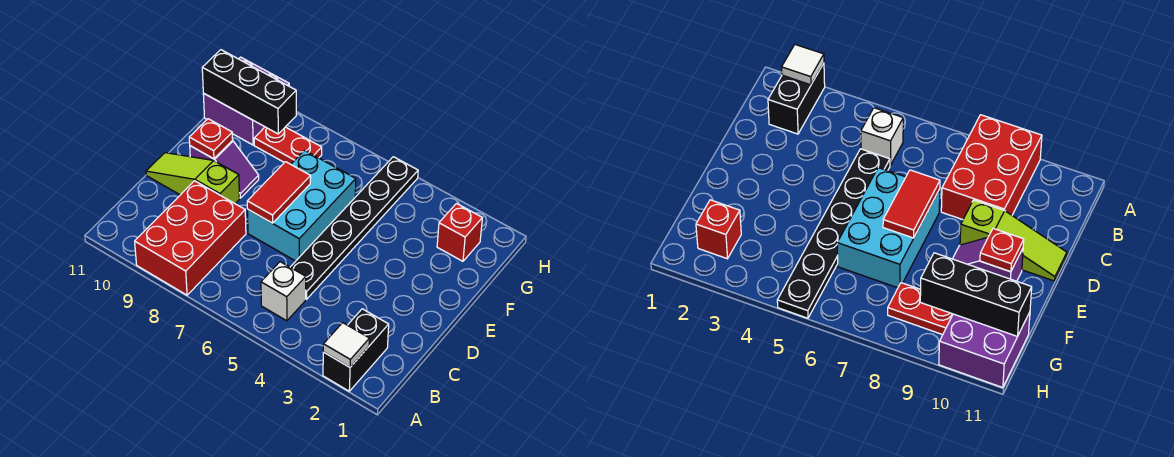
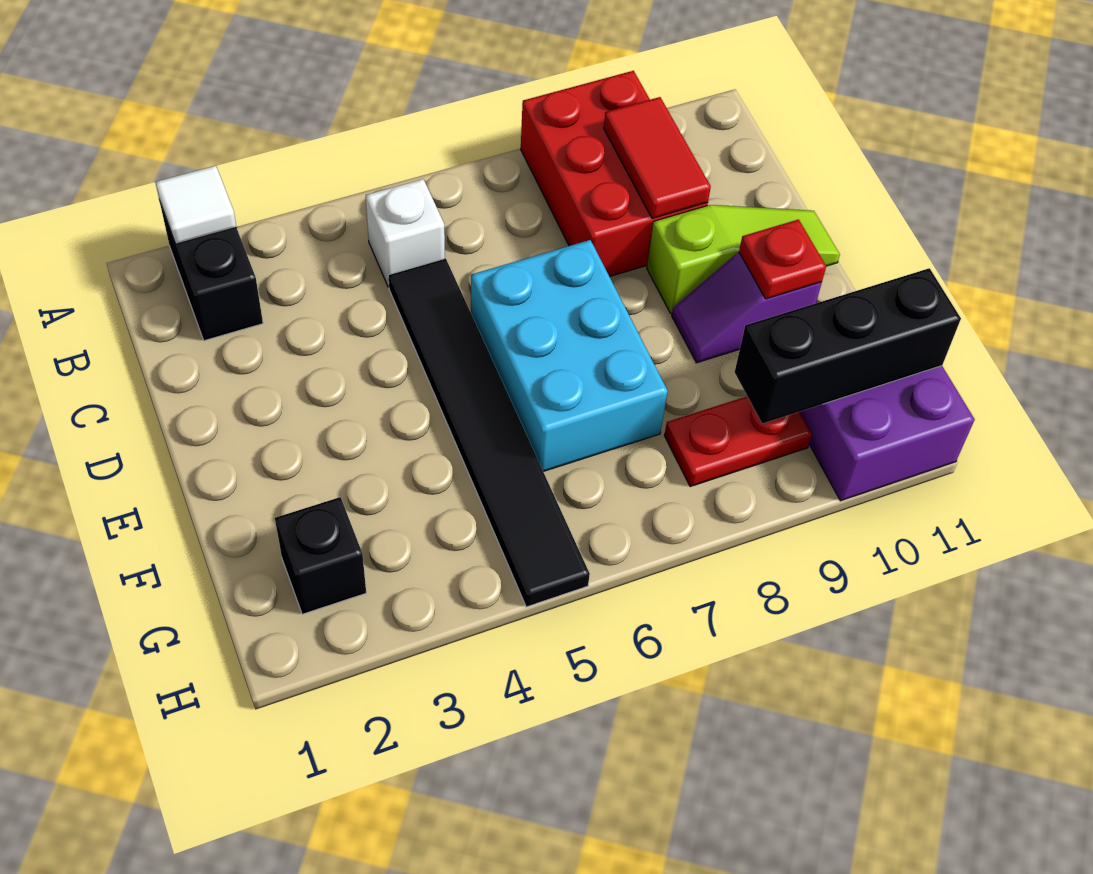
black 1x6 plate [290,157,418,299] -> black 1x6 tile [388,258,590,607]
red 1x2 tile [247,162,311,223] -> red 1x2 tile moved to [604,97,711,219]
red 1x1 brick [437,203,482,261] -> black 1x1 brick [275,497,366,614]

